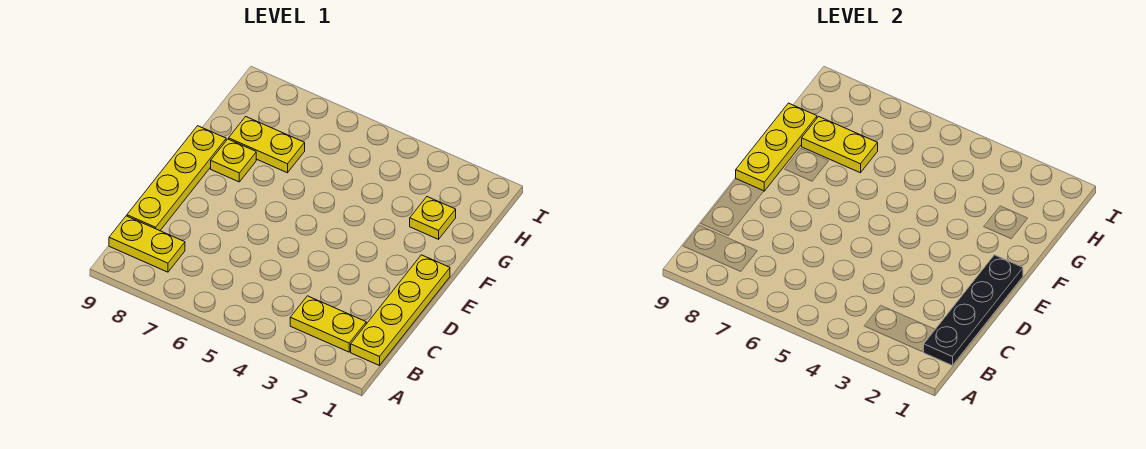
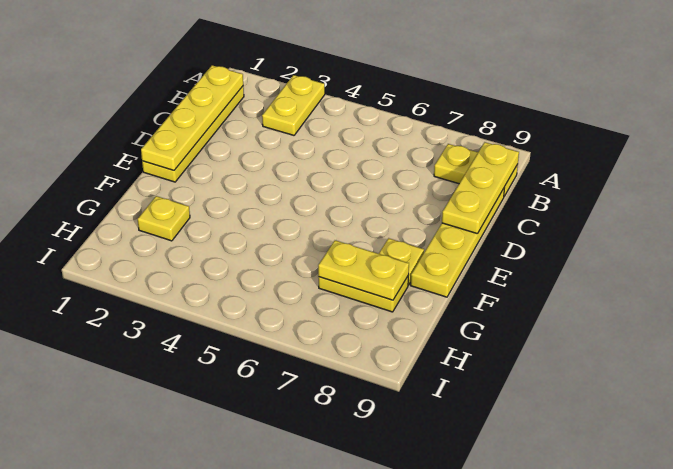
black 1x4 plate [924,255,1023,366] -> yellow 1x4 plate [141,65,243,170]
yellow 1x2 plate [290,296,366,352] -> yellow 1x2 plate turned to [262,75,325,135]
yellow 1x3 plate [736,103,817,191] -> yellow 1x3 plate moved to [442,142,519,234]

